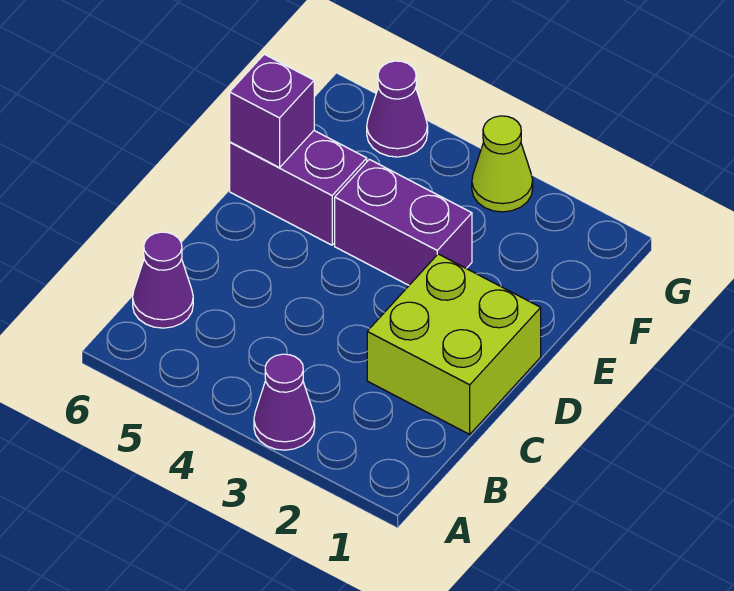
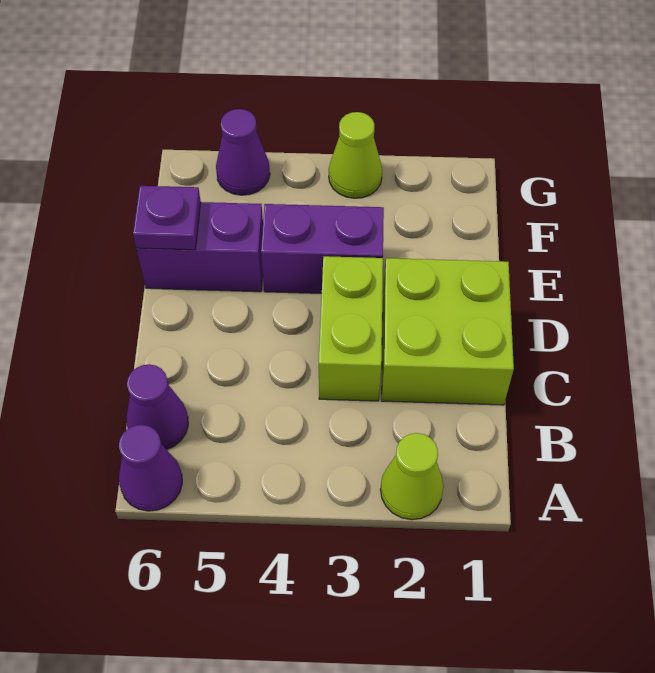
none -> lime 1x1 cone [380,433,444,520]
purple 1x1 cone [254,354,315,450] -> purple 1x1 cone moved to [119,425,182,511]
none -> lime 1x2 brick [319,256,383,401]
purple 1x1 brick [230,54,314,168] -> purple 1x1 plate [133,186,201,250]

